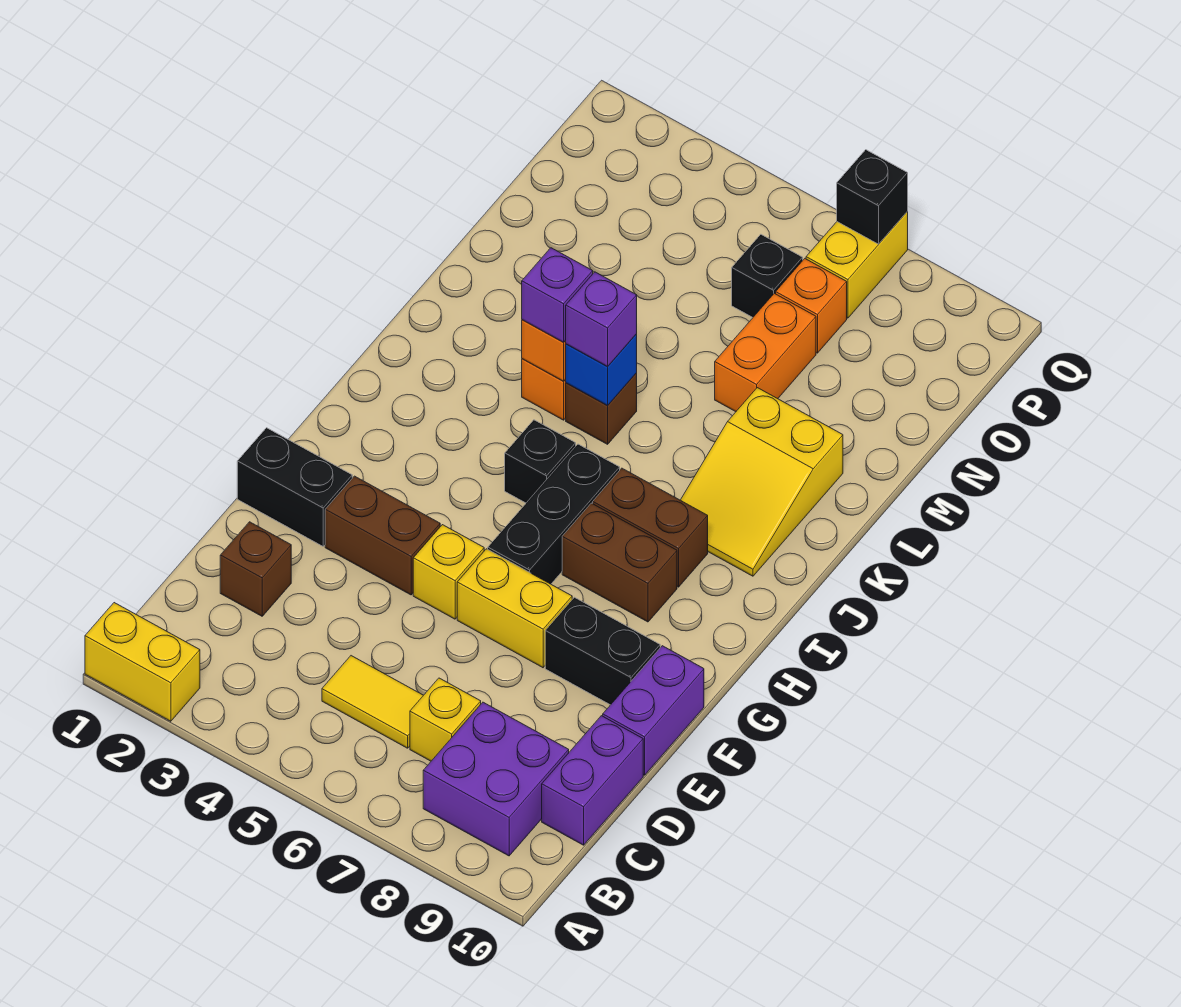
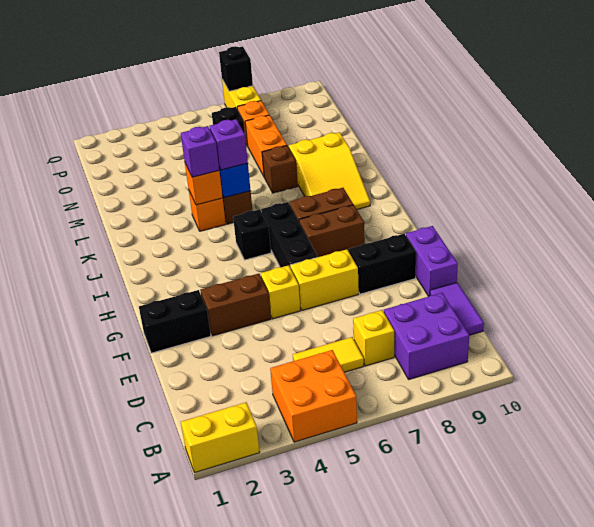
none -> orange 2x2 brick [270,350,357,442]
purple 1x2 brick [542,716,643,845] -> purple 1x2 tile [430,283,484,335]
brown 1x1 brick [220,522,291,616] -> brown 1x1 brick moved to [262,146,298,193]

